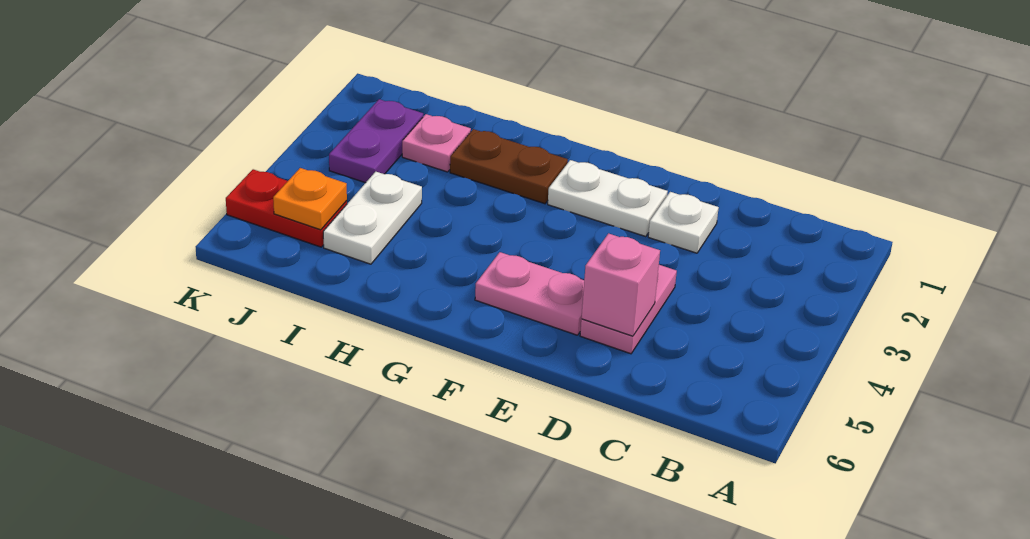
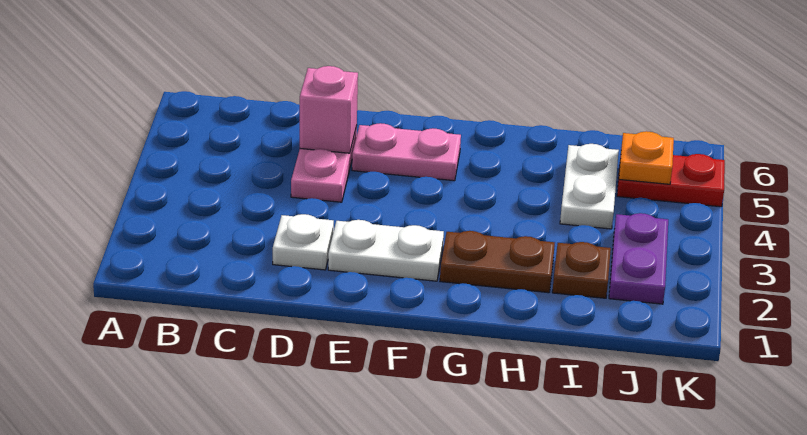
pink 1x1 plate [402,114,471,172] -> brown 1x1 plate [552,242,611,298]

